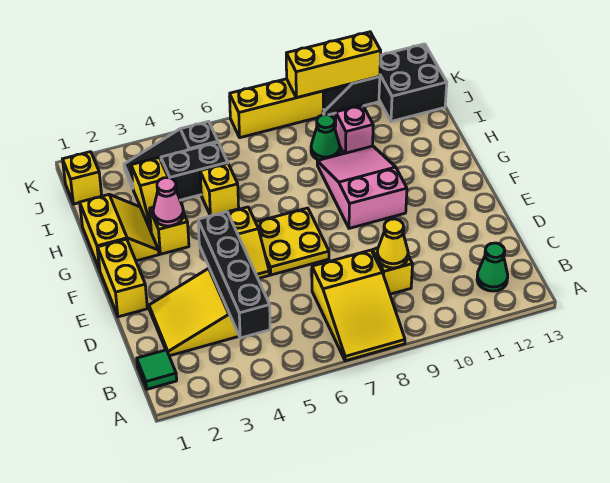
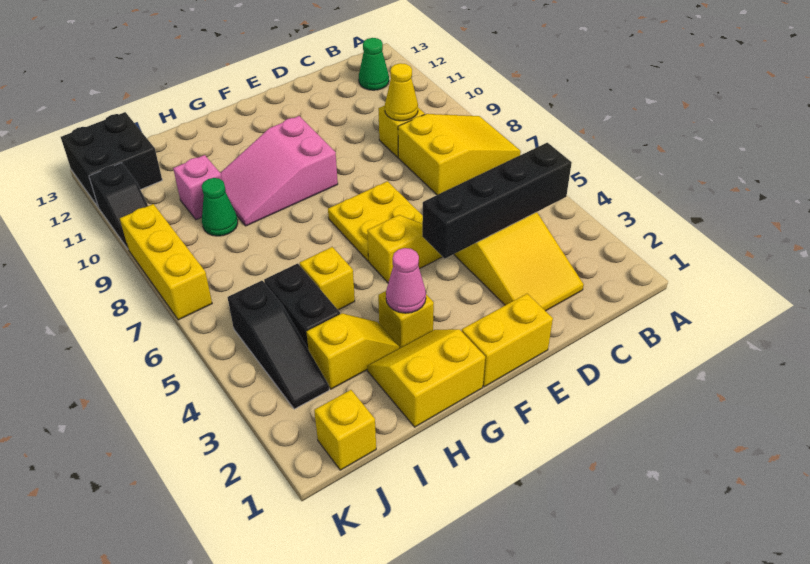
green 1x1 tile [137,350,177,389] -> none
yellow 1x3 brick [286,32,381,98] -> none

